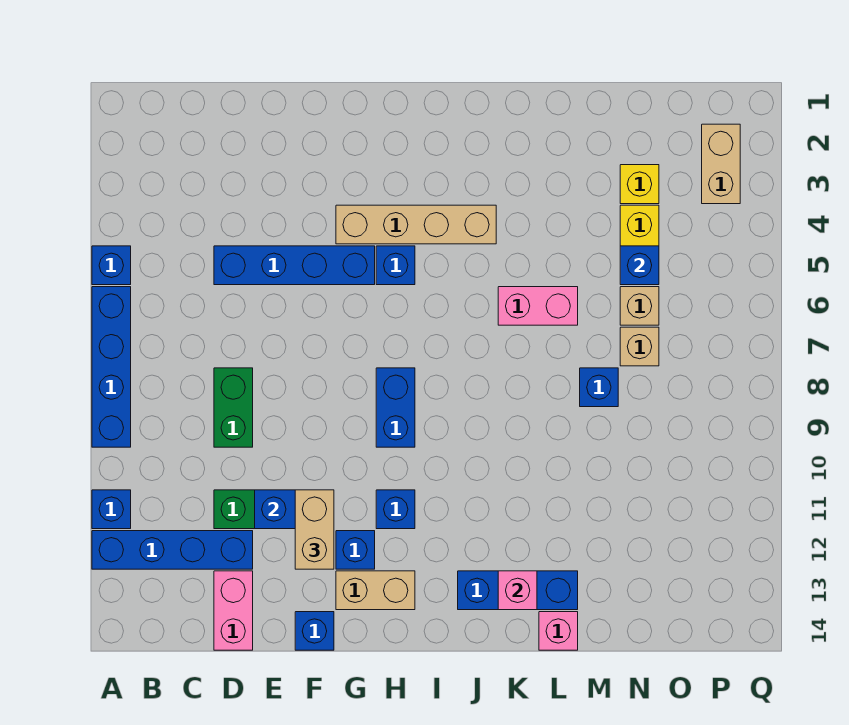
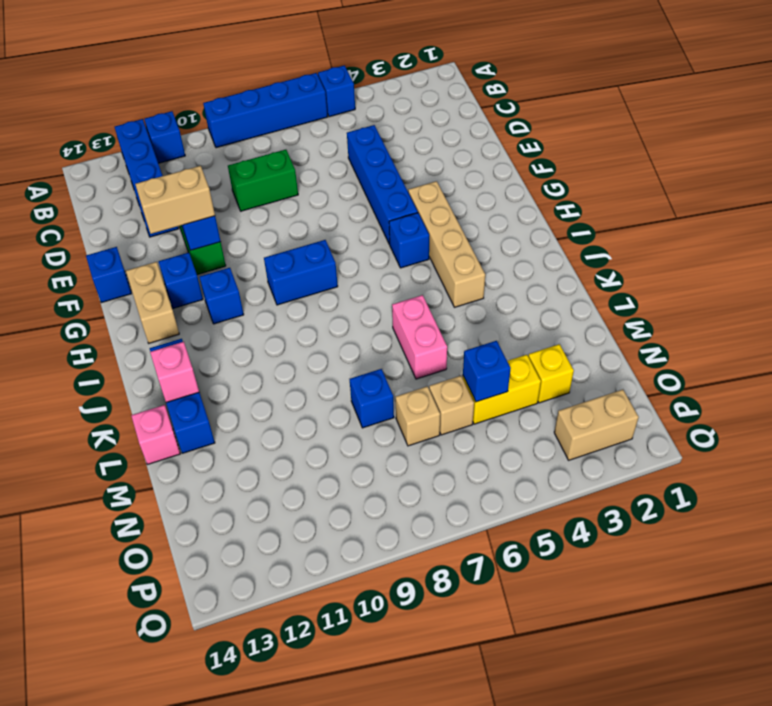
pink 1x2 brick [214,571,253,650] -> none

